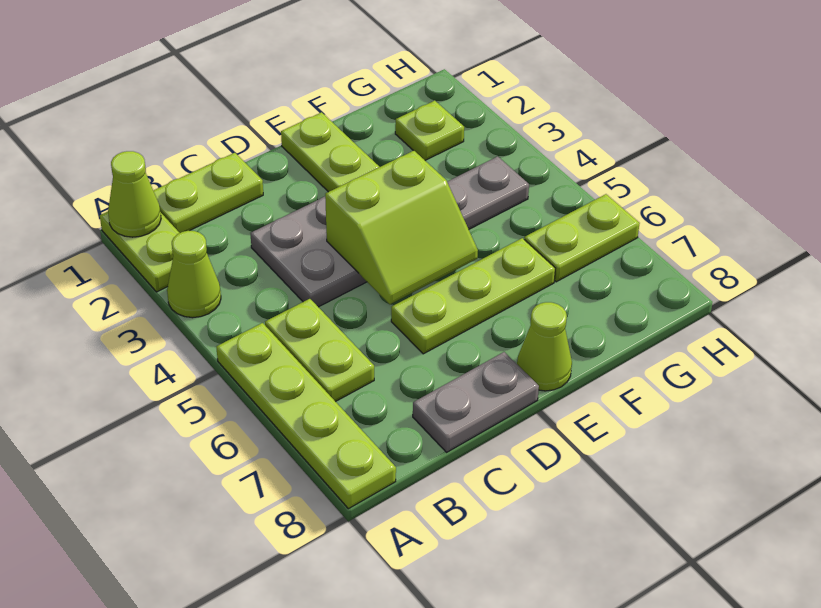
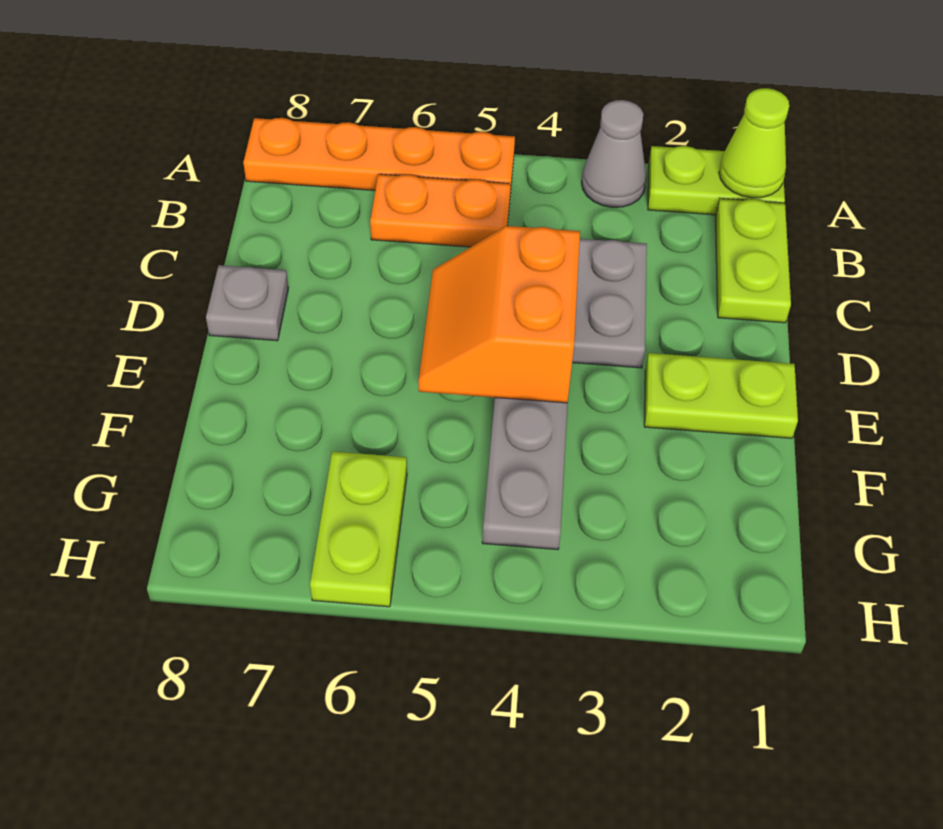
lime 1x1 cone [167,231,221,318] -> grey 1x1 cone [582,100,646,207]
lime 1x4 plate [216,323,396,509] -> orange 1x4 plate [243,118,515,193]
lime 1x2 plate [265,299,374,402] -> orange 1x2 plate [370,174,511,247]
grey 1x2 plate [413,352,539,452] -> grey 1x1 plate [206,265,288,341]
lime 2x2 slope [325,151,478,304] -> orange 2x2 slope [418,226,580,403]
lime 1x3 plate [391,238,555,354] -> none
lime 1x1 cone [517,302,572,391] -> none
lime 1x1 plate [395,100,464,160] -> none

